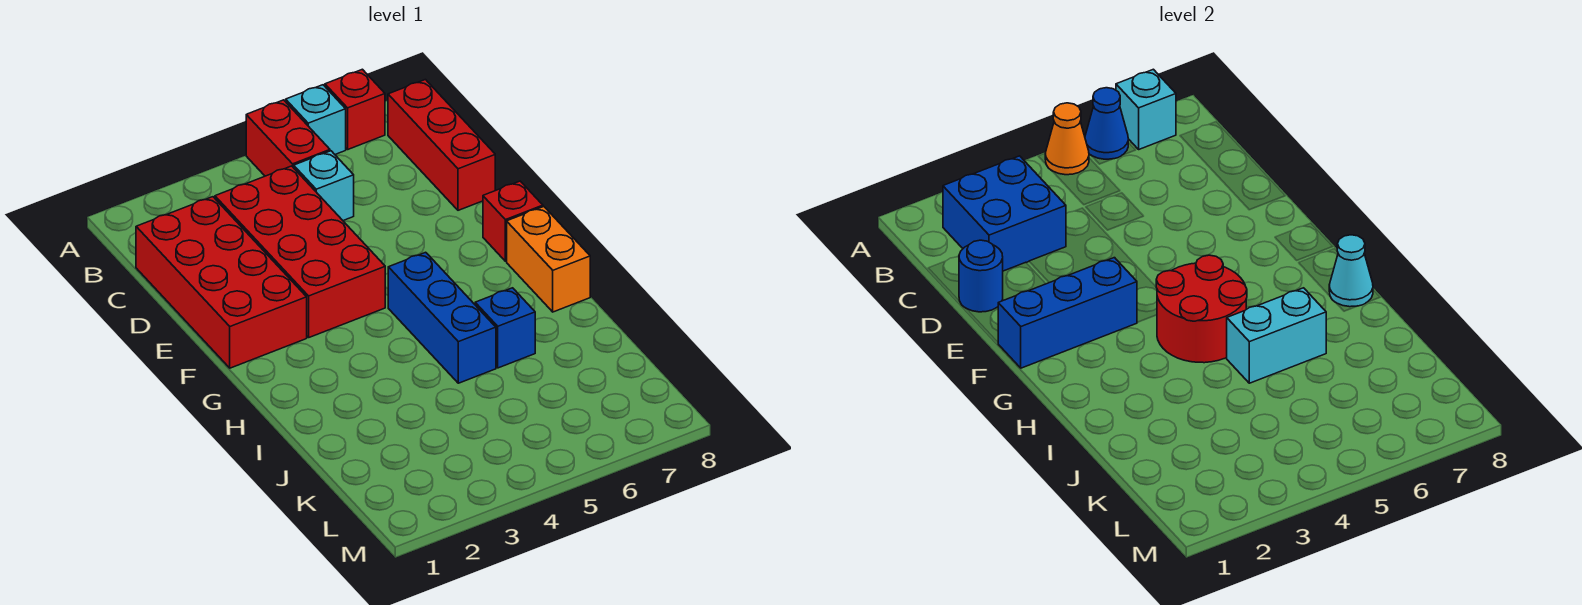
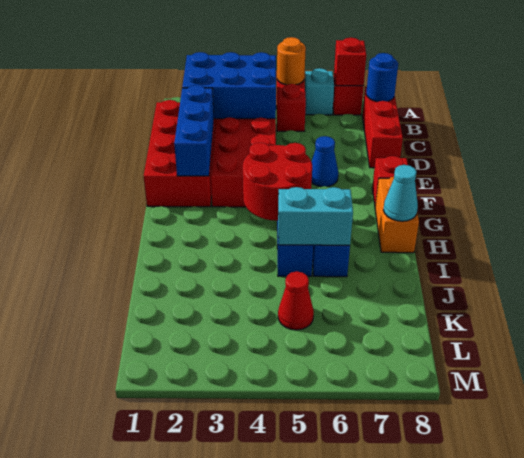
orange 1x1 cone [1045,103,1089,175] -> orange 1x1 round brick [277,37,306,85]
blue 1x1 cone [1085,88,1128,159] -> blue 1x1 cone moved to [312,136,338,187]
cyan 1x1 brick [1116,69,1176,149] -> red 1x1 brick [334,38,366,86]
blue 2x2 brick [943,156,1066,271] -> blue 2x3 brick [182,52,276,119]
cyan 1x1 brick [294,151,354,221] -> none
blue 1x1 round brick [959,240,1003,312] -> blue 1x1 round brick moved to [366,53,398,102]
blue 1x3 brick [998,258,1137,368] -> blue 1x3 brick turned to [174,85,214,176]
none -> red 1x1 cone [278,271,314,330]

